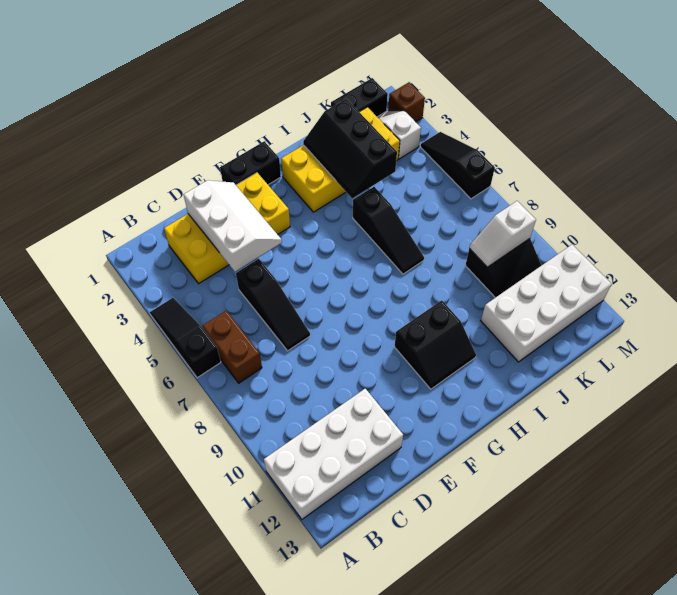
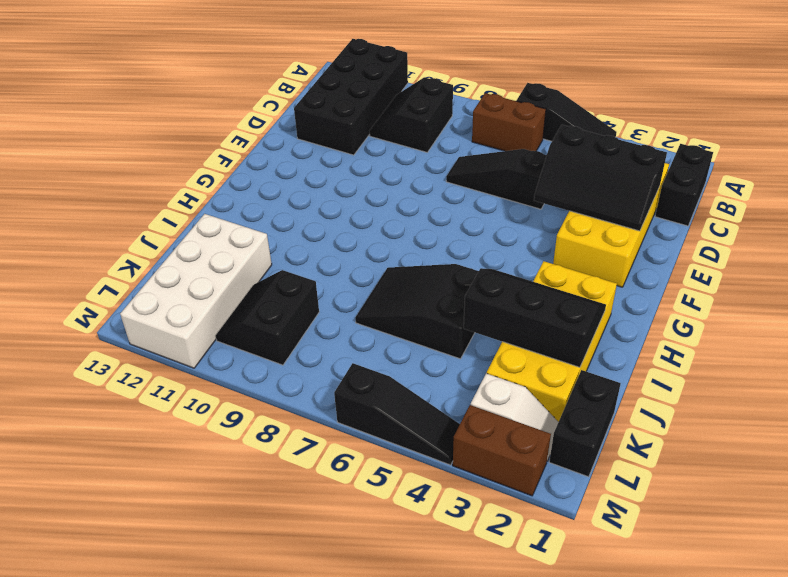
white 2x4 brick [264,389,403,519] -> black 2x4 brick [294,39,408,155]
white 2x3 slope [183,180,282,272] -> black 2x3 slope [534,125,667,231]
black 1x2 brick [220,141,281,185] -> black 1x2 brick moved to [655,144,713,226]
black 2x2 slope [394,300,476,389] -> black 2x2 slope moved to [369,77,453,152]
black 1x3 slope [353,187,424,274] -> black 2x3 slope [355,264,479,359]
white 1x2 slope [469,201,536,267] -> none
brown 1x1 brick [388,82,425,122] -> brown 1x2 brick [453,405,551,496]

